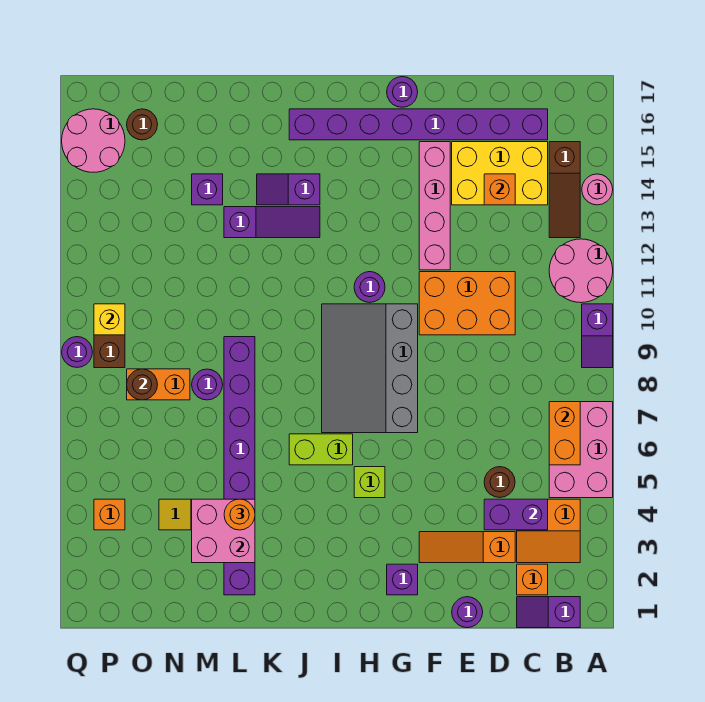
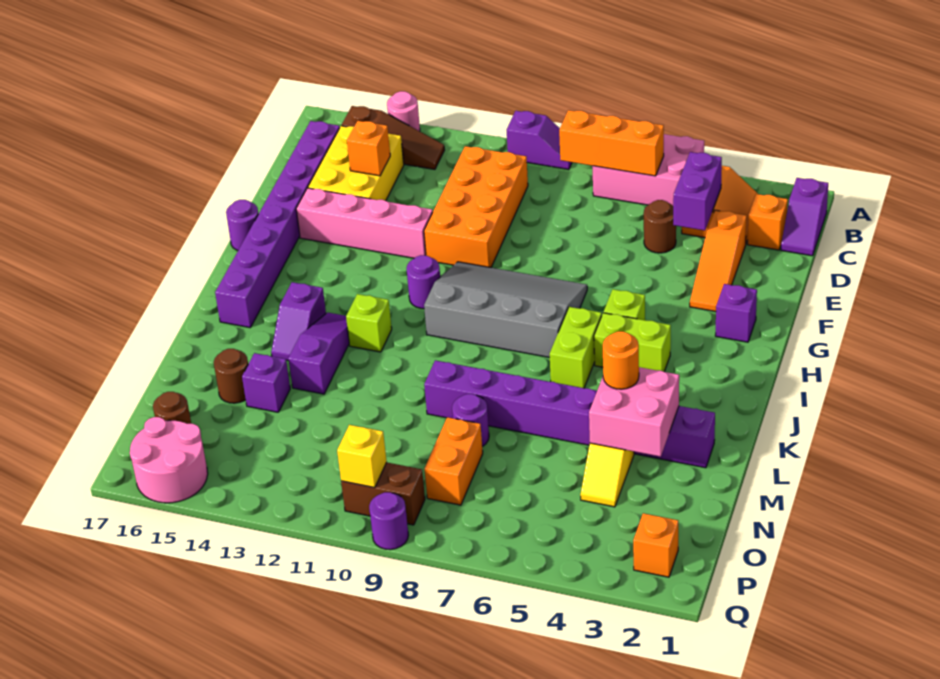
pink 2x2 round brick [549,239,613,303] -> none
orange 1x2 brick [549,402,580,465] -> orange 1x3 brick [559,110,664,176]
orange 2x3 brick [419,272,515,335] -> orange 2x4 brick [424,146,528,267]
purple 1x1 round brick [452,597,483,628] -> none
grey 3x4 slope [322,304,418,433] -> grey 3x4 slope turned to [424,262,587,357]
none -> lime 1x2 brick [594,313,671,372]
none -> lime 1x1 brick [346,294,392,352]
brown 1x1 round brick [127,369,158,400] -> brown 1x1 round brick moved to [214,349,248,403]
orange 1x1 brick [94,499,125,530] -> orange 1x1 brick moved to [633,513,678,577]

